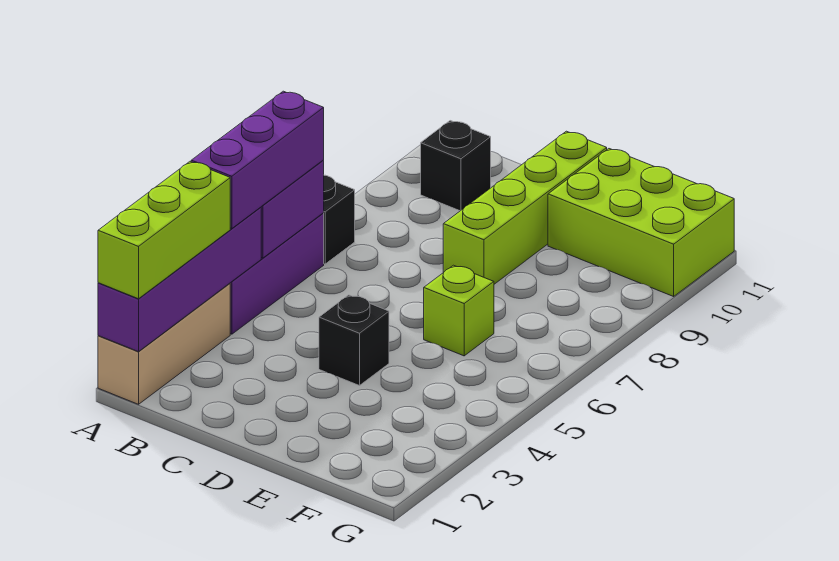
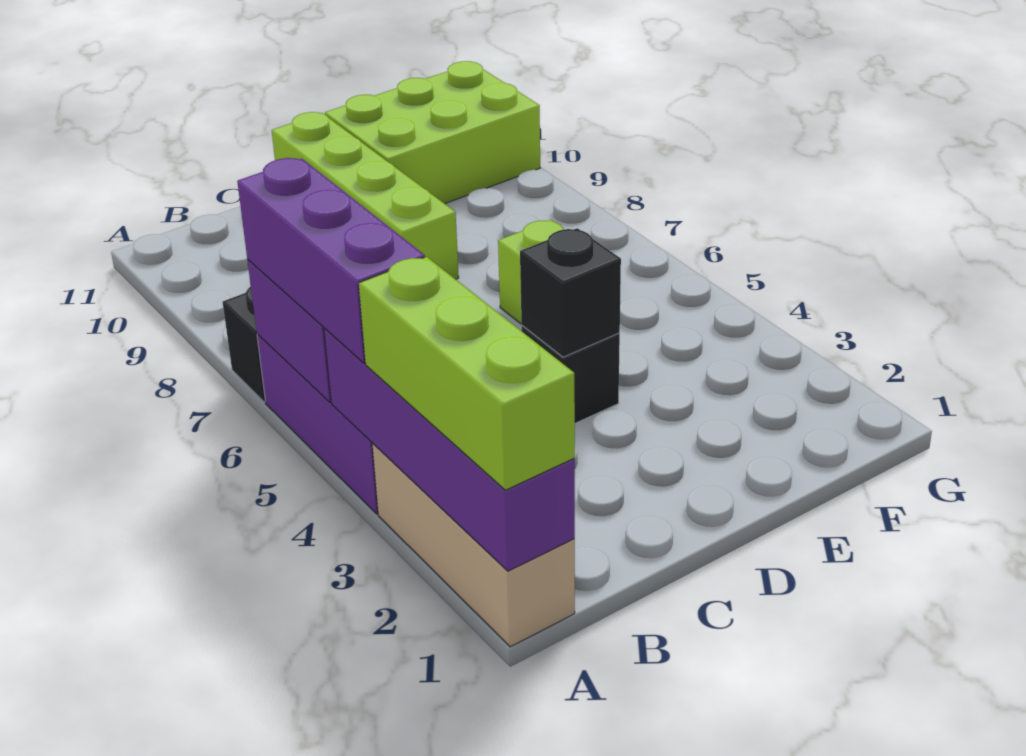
black 1x1 brick [421,121,491,211] -> black 1x1 brick moved to [520,228,621,357]

